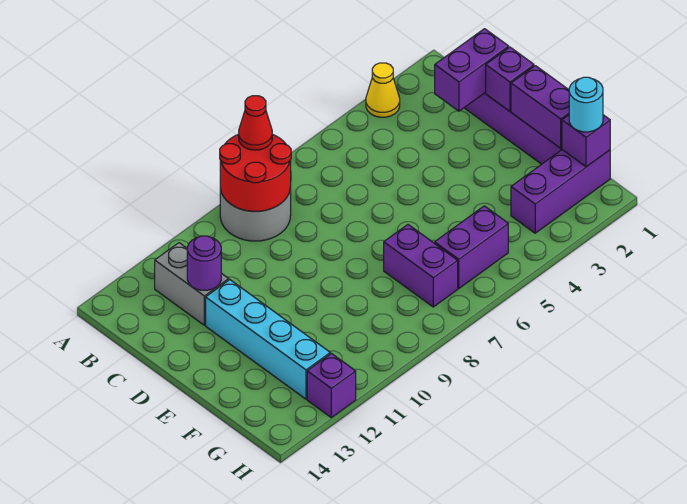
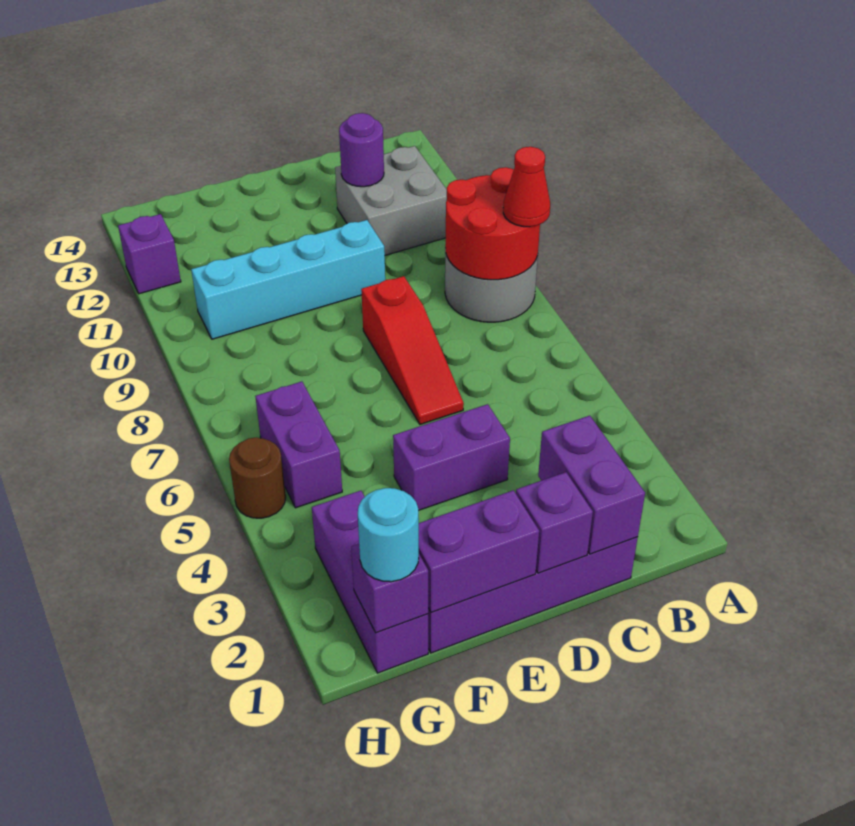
yellow 1x1 cone [366,63,400,117] -> none
grey 1x2 brick [155,243,229,325] -> grey 2x2 brick [335,146,447,255]
none -> red 1x3 slope [361,276,464,424]
cyan 1x4 brick [206,280,330,399] -> cyan 1x4 brick moved to [191,220,385,339]
purple 1x2 brick [384,225,458,307] -> purple 1x2 brick moved to [393,404,510,511]
none -> brown 1x1 round brick [229,437,286,518]

